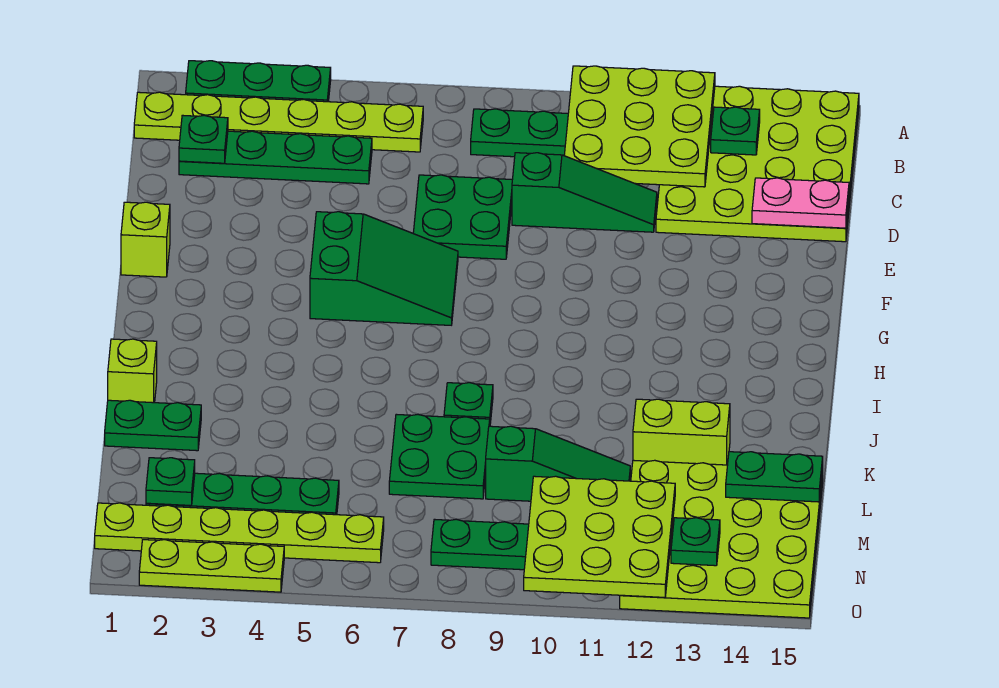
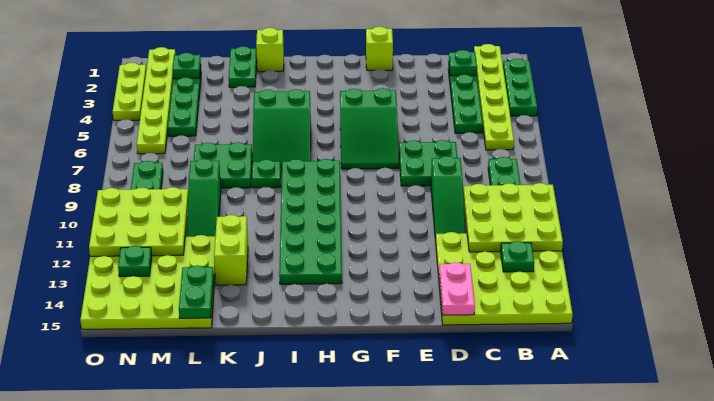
none -> green 2x6 plate [279,159,342,284]
none -> green 2x3 slope [253,89,311,170]

